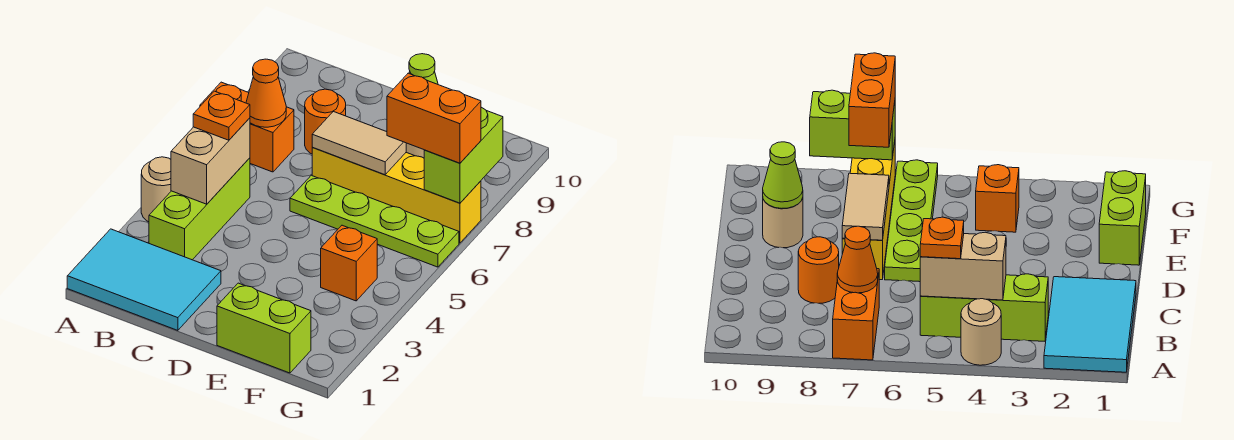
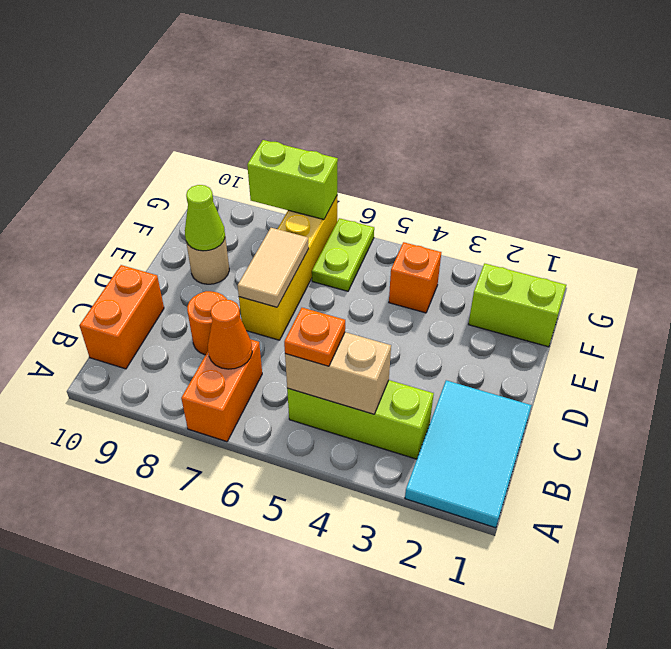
tan 1x1 round brick [141,157,171,222] -> none
lime 1x4 plate [290,175,459,267] -> lime 1x2 plate [312,218,374,291]
lime 1x2 brick [217,283,311,373] -> lime 1x2 brick turned to [469,264,566,347]
orange 1x2 brick [387,73,481,163] -> orange 1x2 brick moved to [79,265,164,369]

